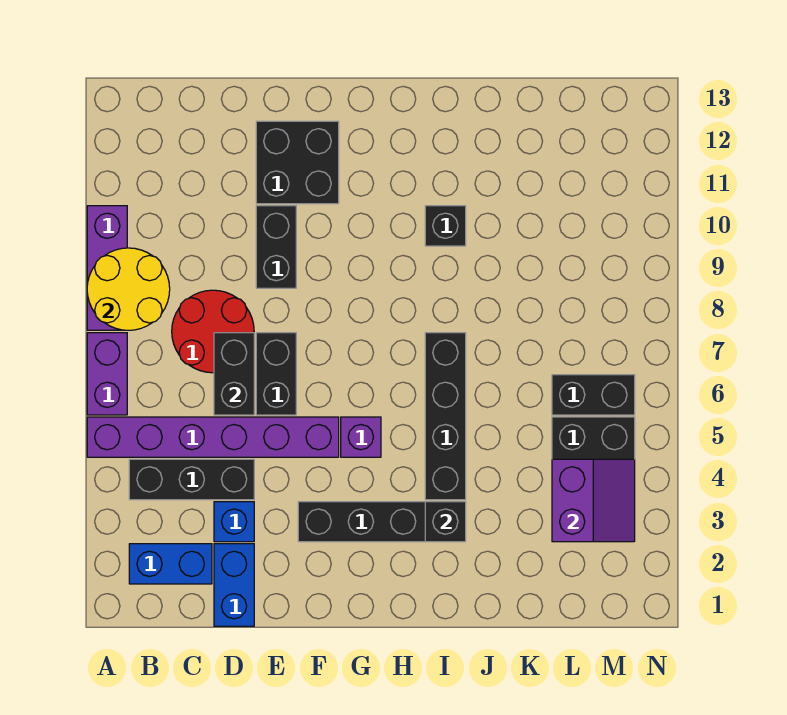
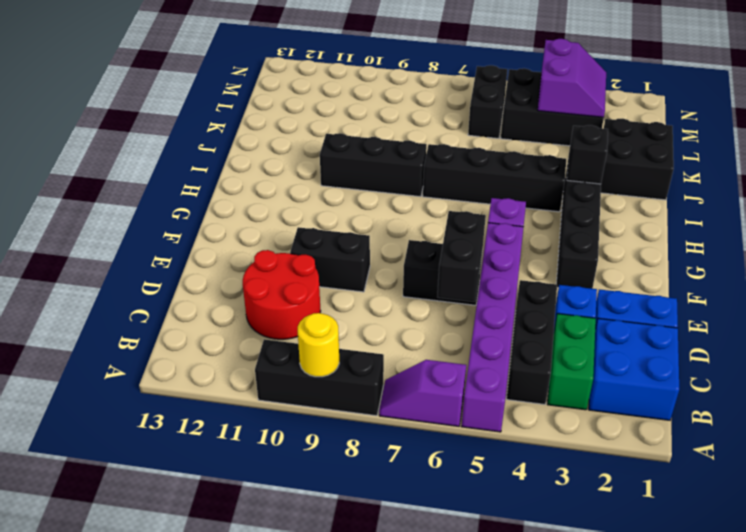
purple 1x2 brick [87,333,127,415] -> purple 1x2 slope [379,360,466,426]
purple 1x3 brick [87,206,127,330] -> black 1x3 brick [255,339,384,416]
yellow 2x2 round brick [87,248,170,330] -> yellow 1x1 round brick [298,313,339,377]
blue 1x2 brick [129,544,212,584] -> blue 2x2 brick [589,319,679,420]
none -> green 1x2 brick [547,314,596,410]
red 2x2 round brick [172,290,254,373] -> red 2x2 round brick moved to [243,250,321,339]
black 1x2 brick [214,333,254,415] -> black 1x2 brick turned to [438,211,486,302]
black 2x2 brick [256,121,339,204] -> black 2x2 brick moved to [601,119,674,200]
black 1x1 brick [425,206,466,246] -> black 1x3 brick [320,133,427,197]
purple 2x2 slope [552,459,635,542] -> purple 2x2 slope turned to [538,39,606,118]

